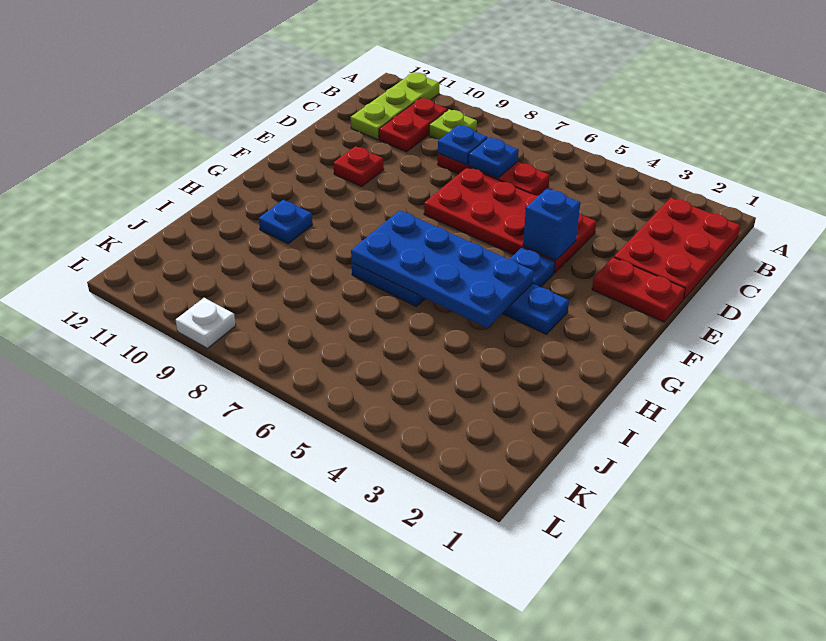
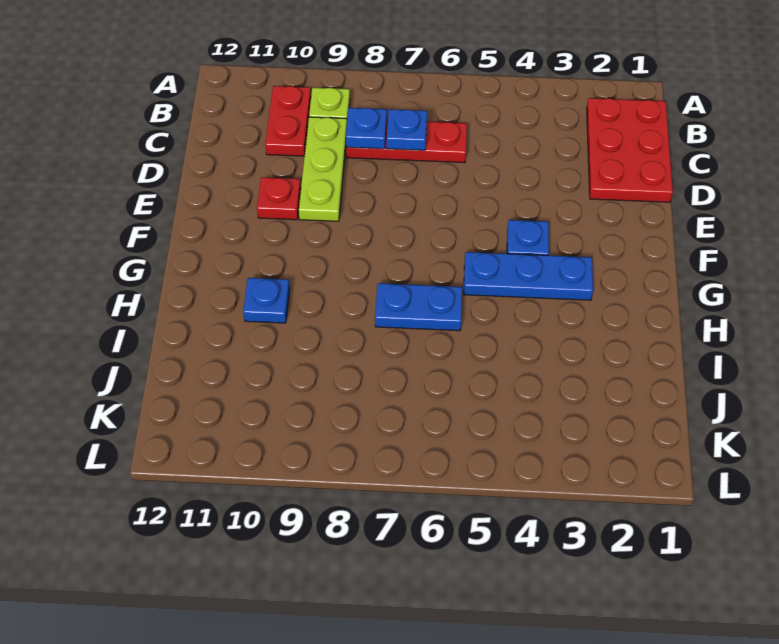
lime 1x3 plate [351,72,439,140] -> lime 1x3 plate moved to [299,117,347,221]
red 2x4 plate [424,167,596,273] -> none
red 1x2 plate [592,257,685,322] -> none
blue 1x1 brick [523,189,580,261] -> none
blue 2x4 plate [351,210,534,328] -> none
white 1x1 plate [176,298,236,348] -> none

